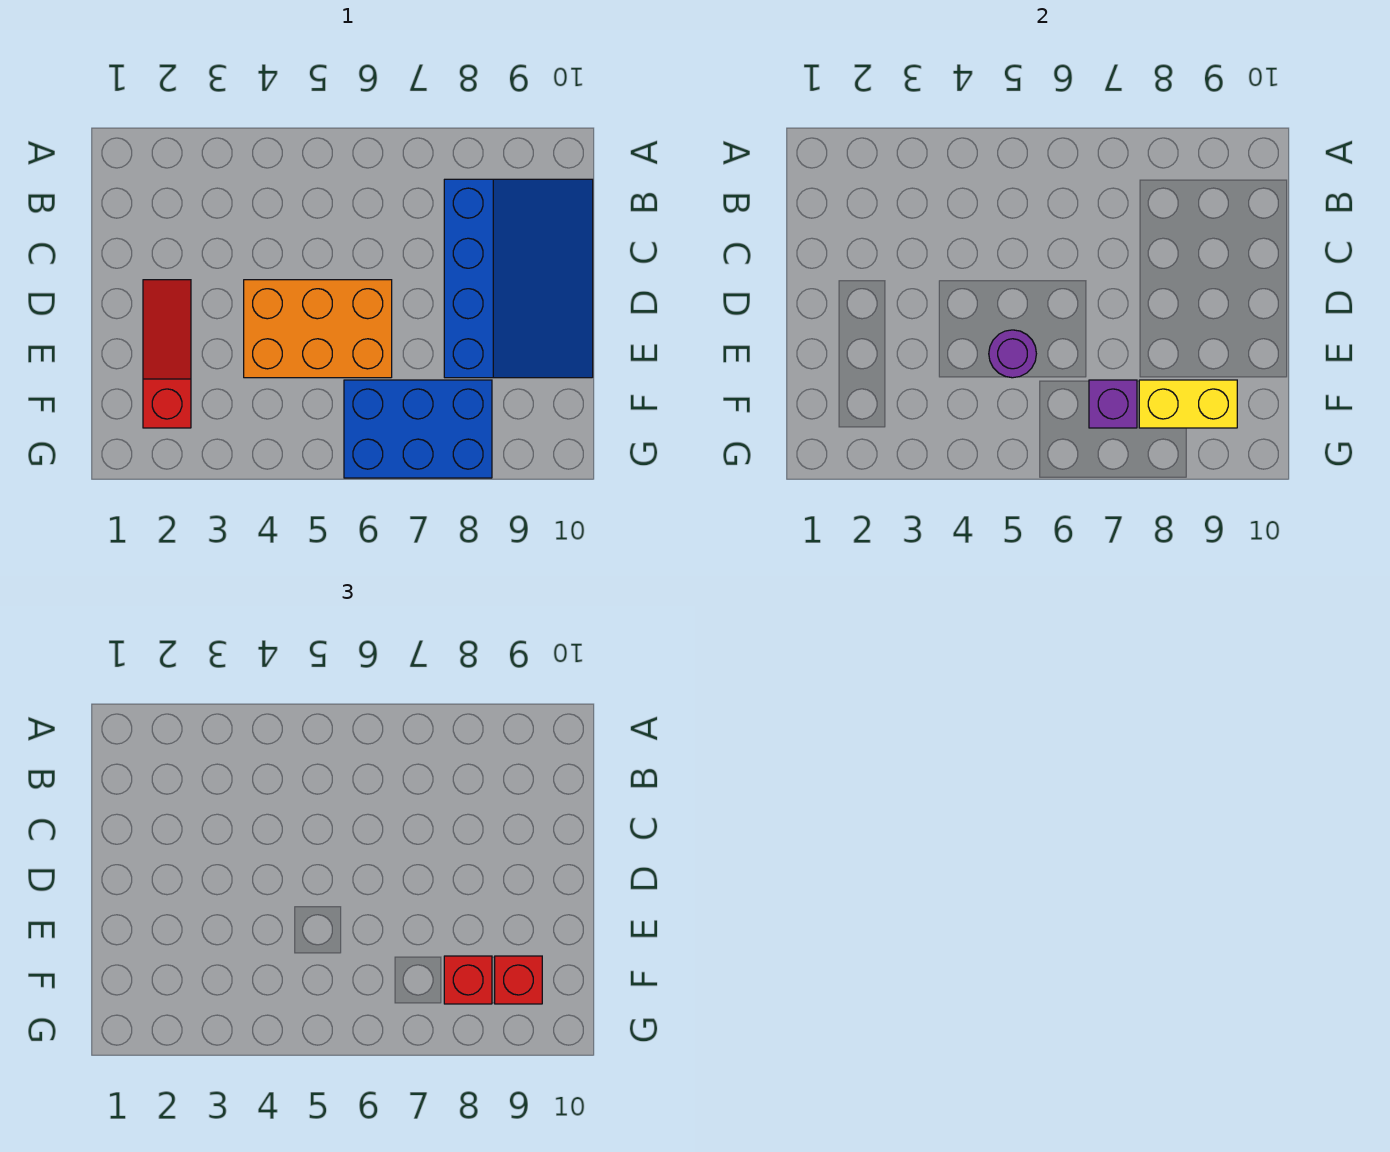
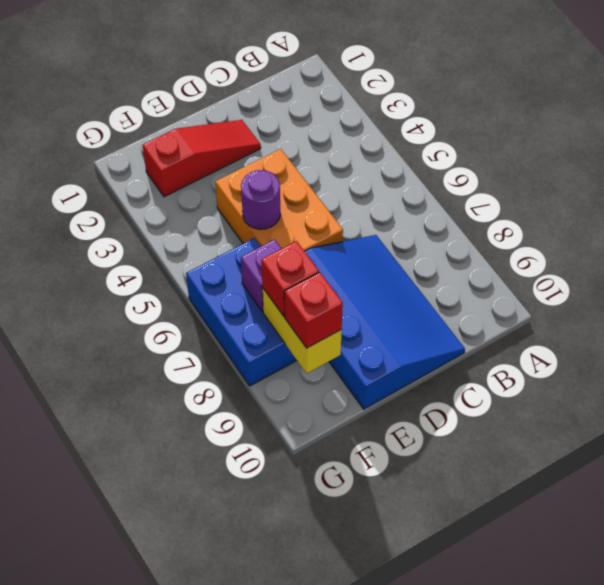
blue 3x4 slope [444,179,593,378] -> blue 3x4 slope turned to [305,235,465,409]

